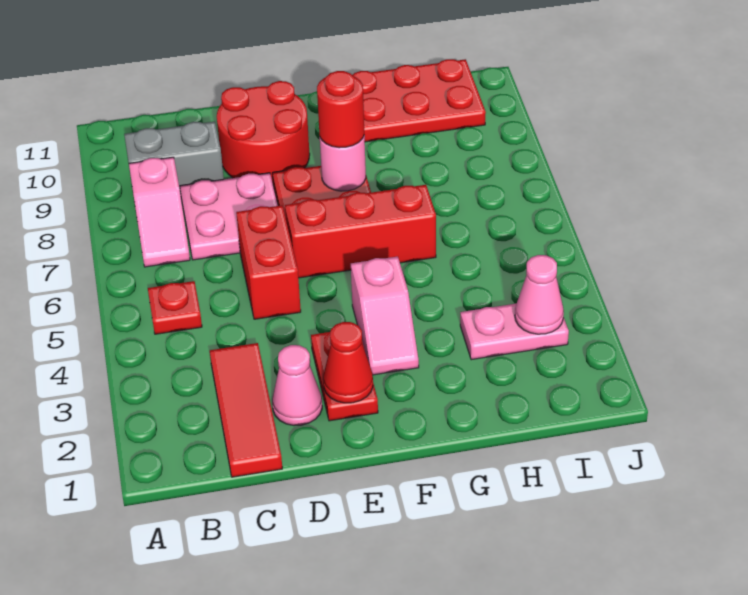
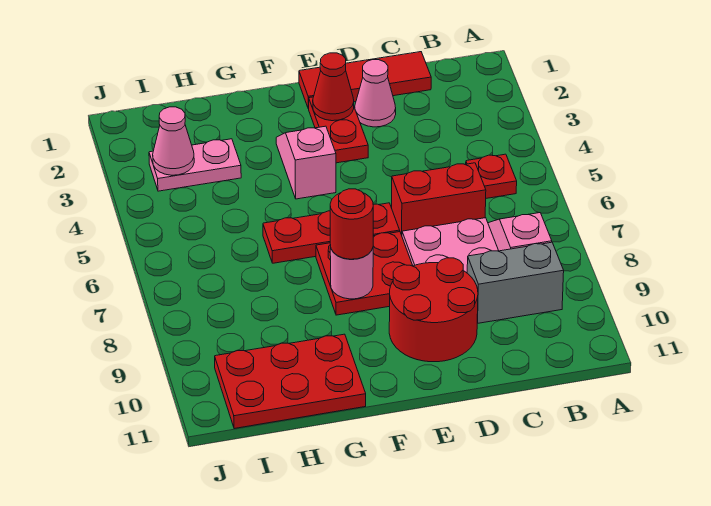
red 1x3 tile [210,343,282,477] -> red 1x3 tile turned to [299,52,431,109]
red 1x2 brick [236,205,301,319] -> red 1x2 brick turned to [392,163,486,235]
red 1x3 brick [285,185,436,278] -> red 1x3 plate [263,203,400,263]

